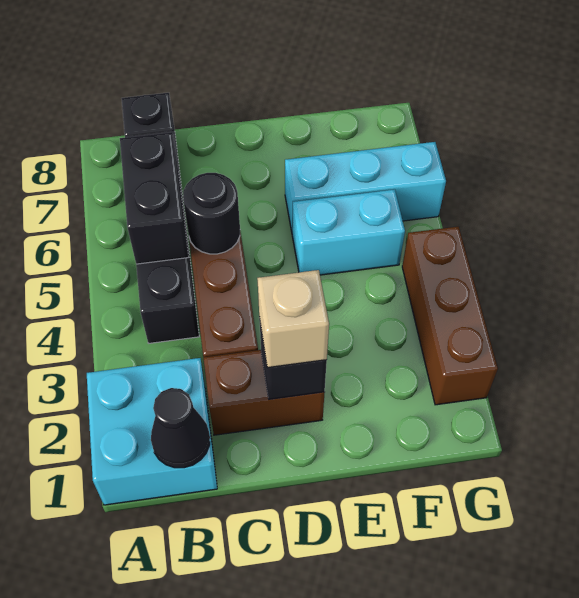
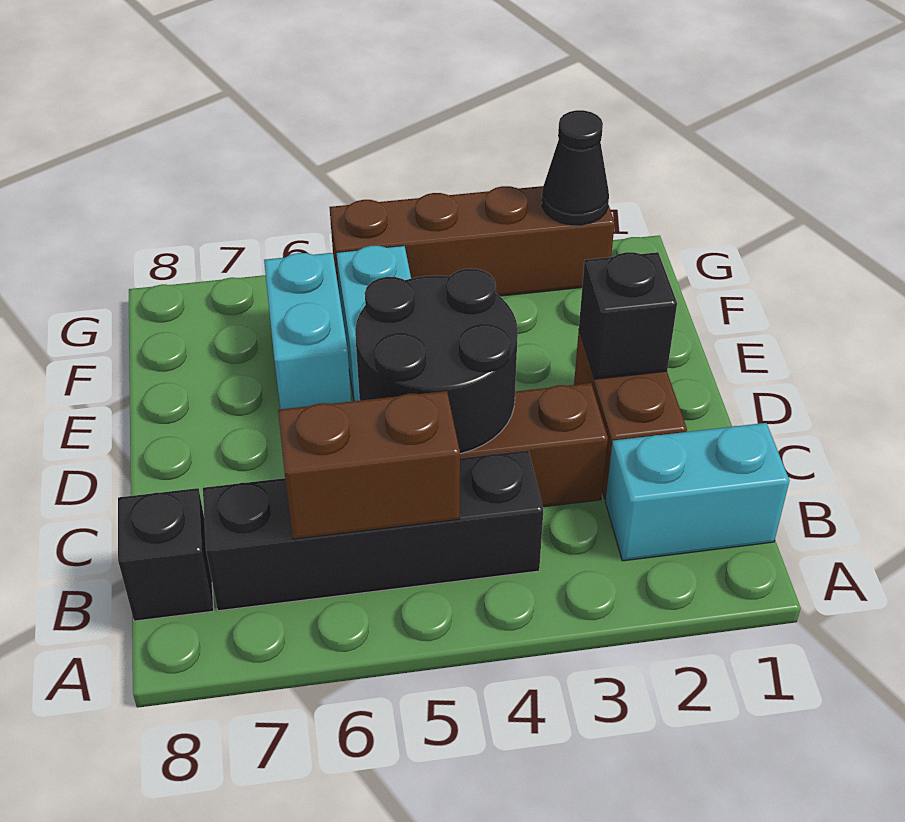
cyan 2x2 brick [87,358,217,505] -> cyan 1x2 brick [605,423,789,561]
black 1x1 cone [151,388,210,468] -> black 1x1 cone moved to [542,110,609,225]
black 1x2 brick [120,132,189,264] -> brown 1x2 brick [278,391,460,539]
black 1x1 round brick [183,173,240,254] -> black 2x2 round brick [355,269,518,454]
tan 1x1 brick [257,270,329,368] -> none
cyan 1x3 brick [285,142,446,231] -> cyan 1x2 brick [264,253,351,409]
brown 1x3 brick [402,227,498,405] -> brown 1x4 brick [330,186,615,296]

